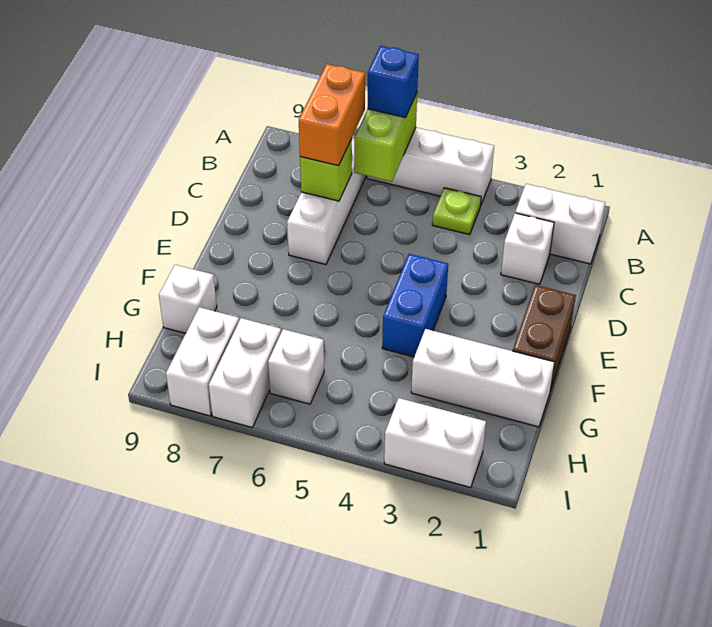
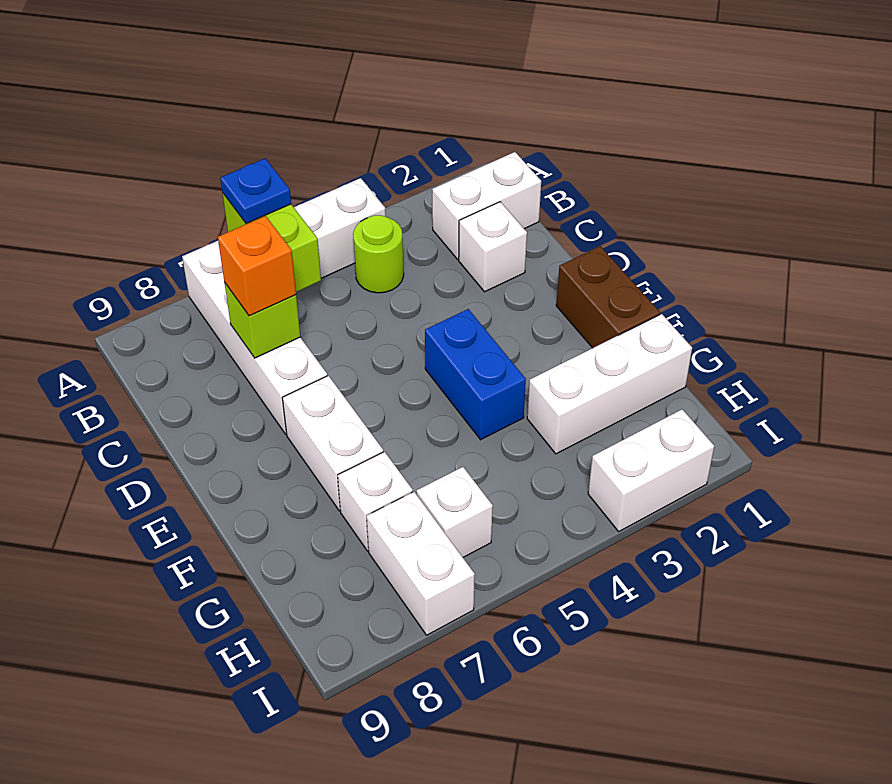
blue 1x1 brick [367,46,419,118] -> blue 1x1 plate [220,158,291,224]
lime 1x1 plate [432,188,481,235] -> lime 1x1 round brick [353,215,404,293]
orange 1x2 brick [299,64,365,166] -> orange 1x1 brick [218,216,296,316]
white 1x1 brick [159,265,217,333] -> white 1x1 brick moved to [338,452,413,551]
white 1x2 brick [166,307,239,416] -> white 1x2 brick moved to [282,376,383,511]

